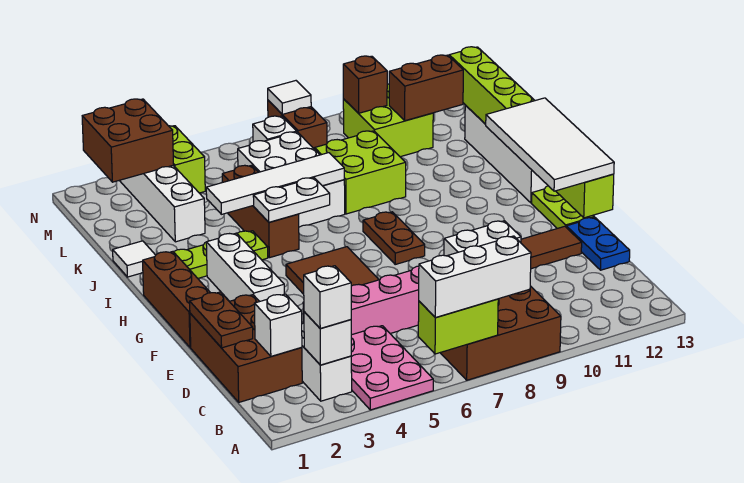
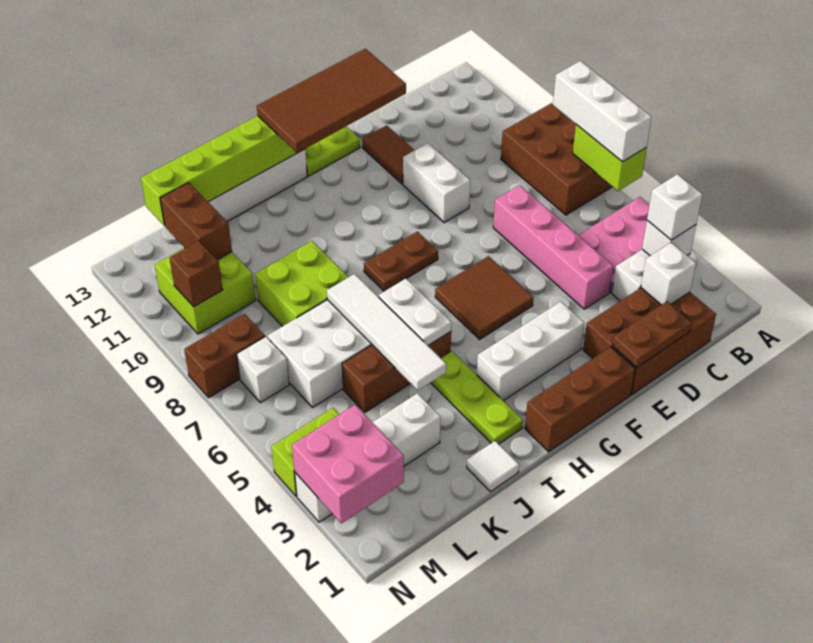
blue 1x2 plate [566,217,630,270] -> none
white 2x4 tile [486,98,614,191] -> brown 2x4 tile [257,49,406,153]
brown 2x2 brick [82,99,174,182] -> pink 2x2 brick [292,405,404,523]
white 1x1 tile [268,81,311,114] -> none

